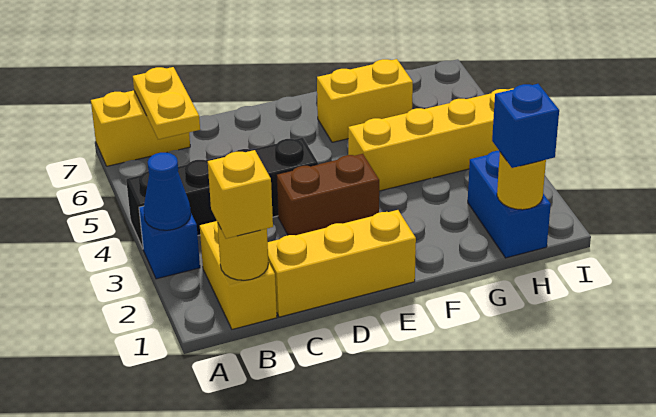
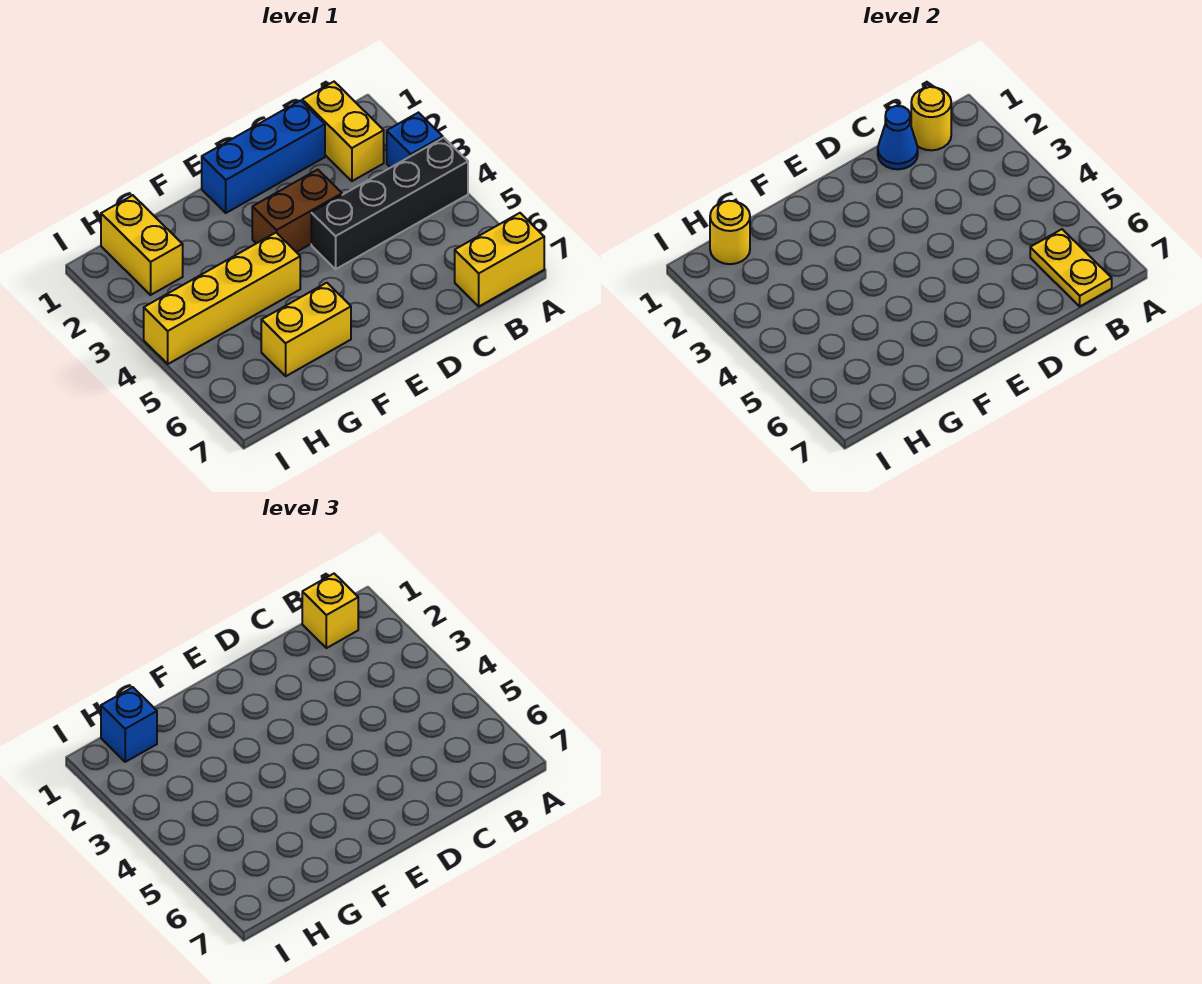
blue 1x1 cone [144,153,191,230] -> blue 1x1 cone moved to [878,106,918,169]
yellow 1x3 brick [268,210,416,317] -> blue 1x3 brick [202,100,325,213]
blue 1x2 brick [468,151,551,258] -> yellow 1x2 brick [101,195,183,295]

